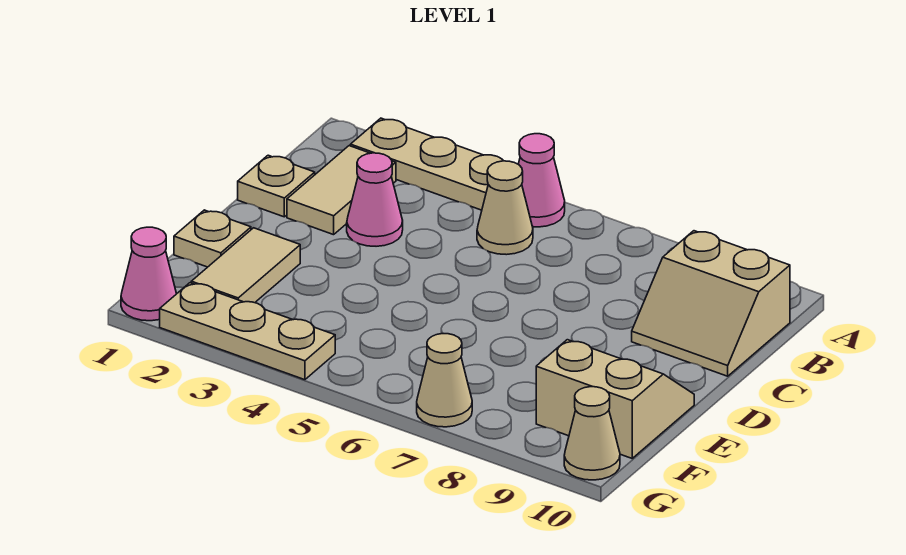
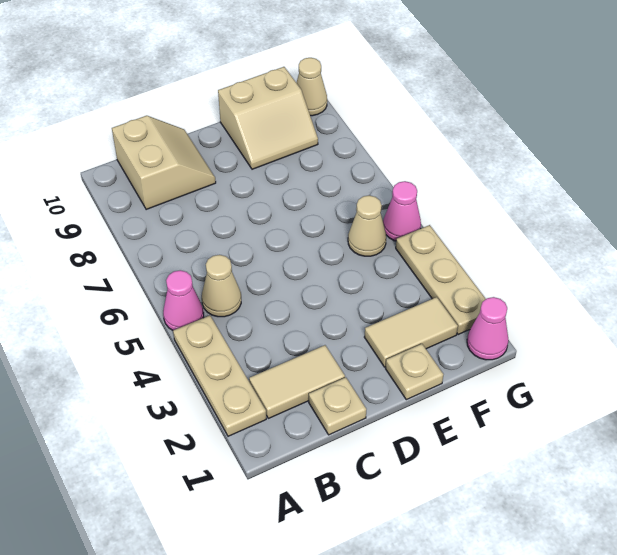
pink 1x1 cone [347,153,403,246] -> pink 1x1 cone moved to [383,181,421,241]
tan 2x2 slope [536,340,694,458] -> tan 2x2 slope turned to [218,67,318,169]
tan 1x1 cone [417,334,472,427] -> tan 1x1 cone moved to [348,195,386,256]

